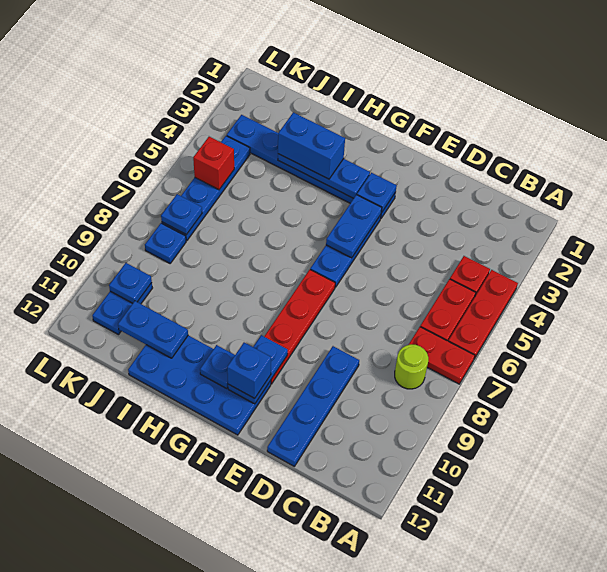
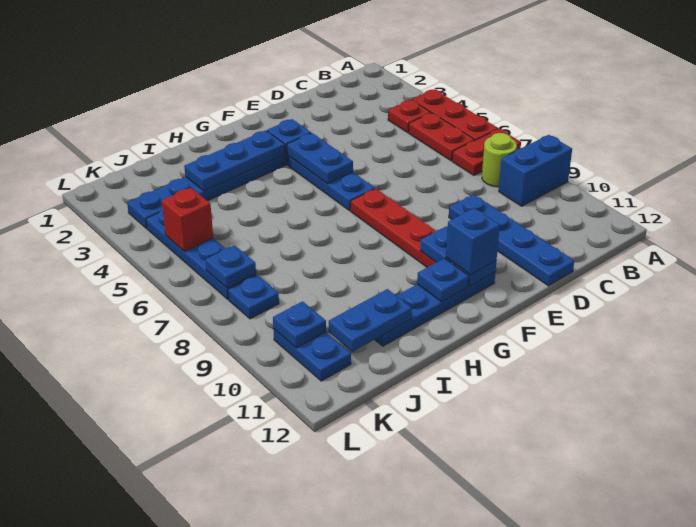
blue 2x4 plate [128,335,271,435] -> blue 1x4 plate [375,273,495,346]
blue 1x2 brick [278,112,345,179] -> blue 1x2 brick moved to [499,135,572,206]

